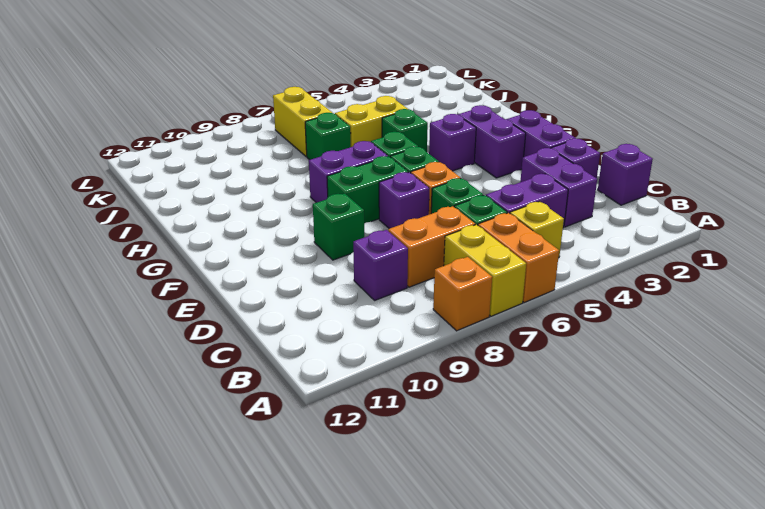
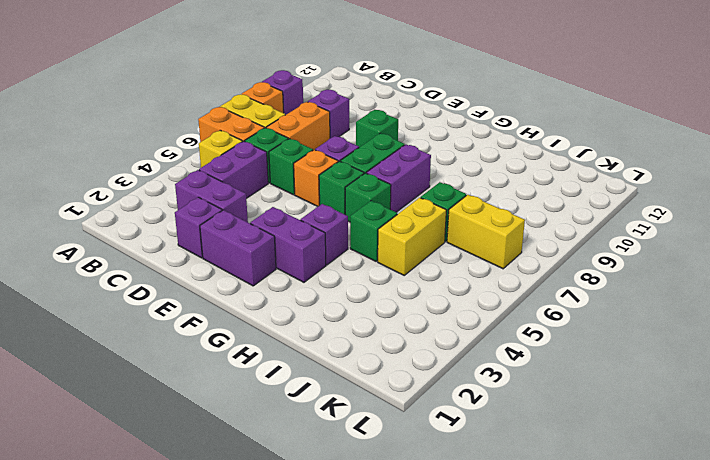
purple 1x1 brick [598,144,653,205] -> purple 1x1 brick moved to [262,70,303,115]

